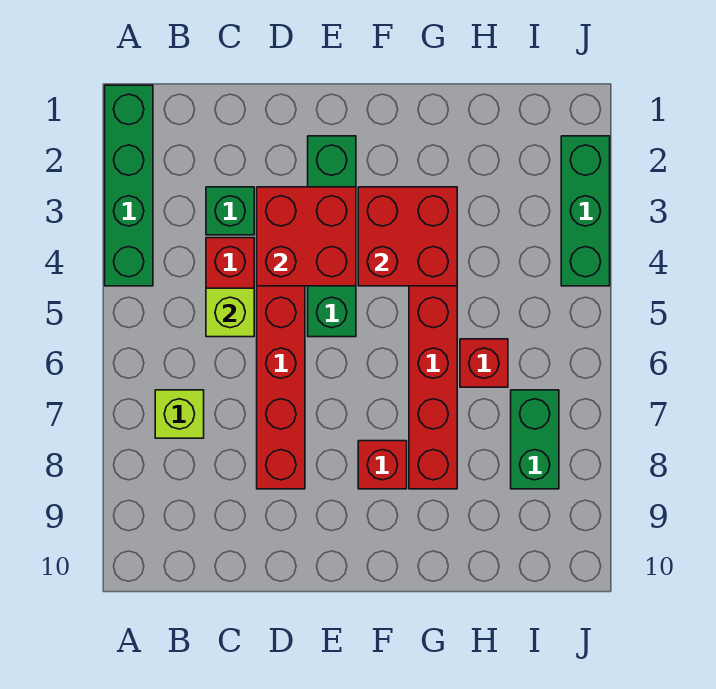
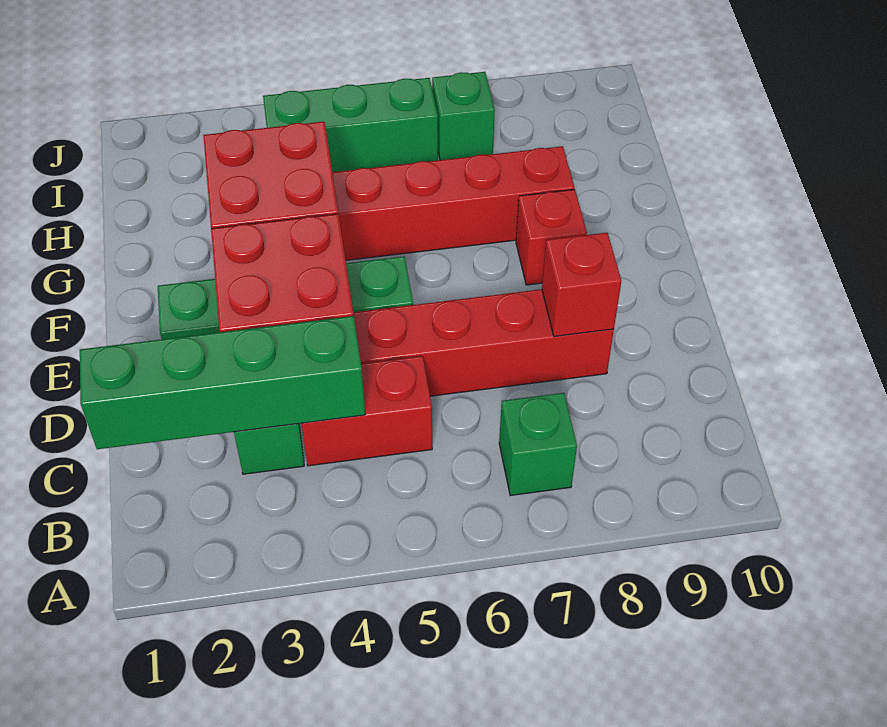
green 1x4 brick [105,85,153,286] -> green 1x4 brick moved to [80,316,365,449]
lime 1x1 brick [155,390,204,438] -> green 1x1 brick [499,393,577,496]
lime 1x1 brick [206,288,254,337] -> none
red 1x1 brick [460,339,508,387] -> red 1x1 brick moved to [542,233,621,336]
green 1x2 brick [511,390,559,489] -> green 1x1 brick [432,72,495,160]
green 1x3 brick [561,136,610,286] -> green 1x3 brick moved to [263,78,438,172]

